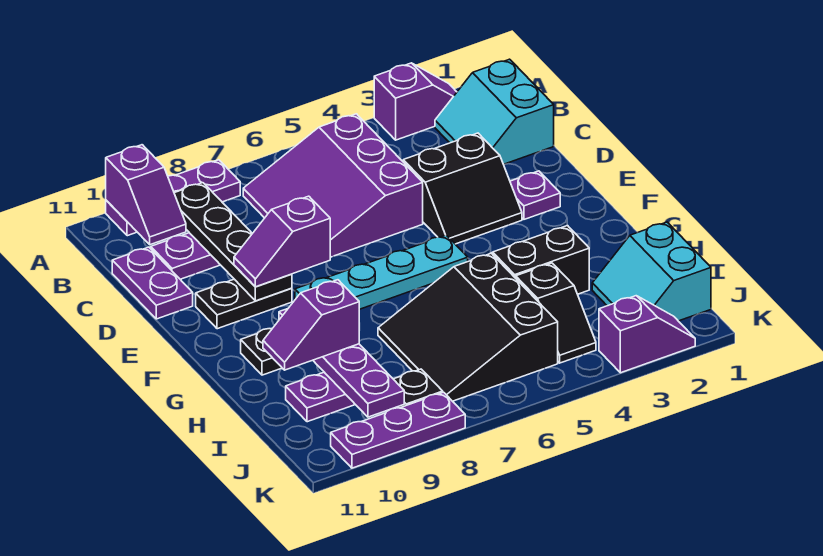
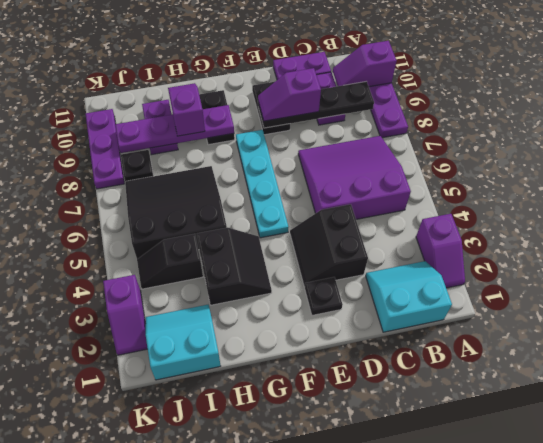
purple 1x1 plate [510,171,560,219] -> black 1x1 plate [305,277,343,315]
purple 1x2 slope [234,196,330,287] -> purple 1x2 slope turned to [258,68,321,121]

